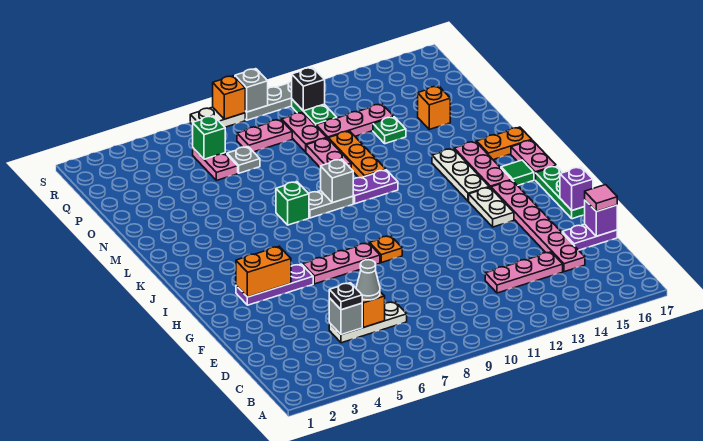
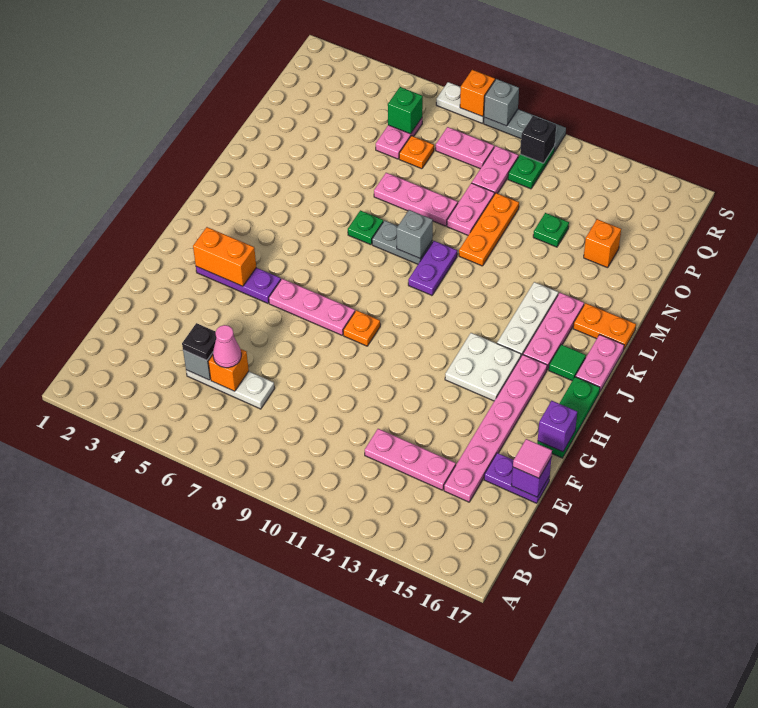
grey 1x1 cone [356,260,380,300] -> pink 1x1 cone [213,325,241,368]
white 1x2 plate [469,187,514,227] -> white 2x2 plate [445,333,521,401]
green 1x1 brick [276,182,309,225] -> green 1x1 plate [348,210,383,245]
purple 1x2 plate [353,170,398,204] -> purple 1x2 plate turned to [408,241,457,295]
grey 1x1 plate [227,147,260,173] -> orange 1x1 plate [399,136,434,169]
pink 1x3 plate [316,104,394,138] -> pink 1x3 plate moved to [374,173,458,226]

